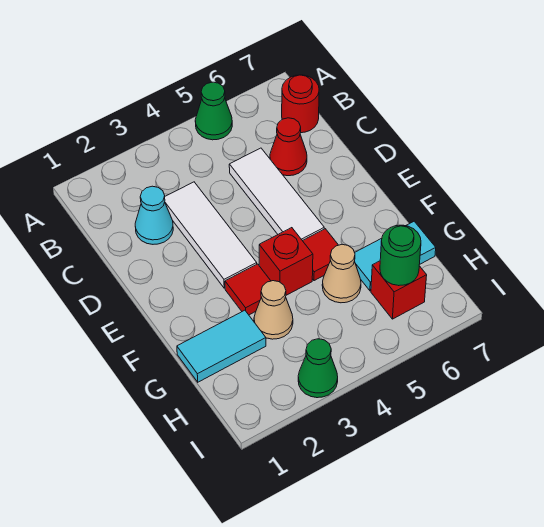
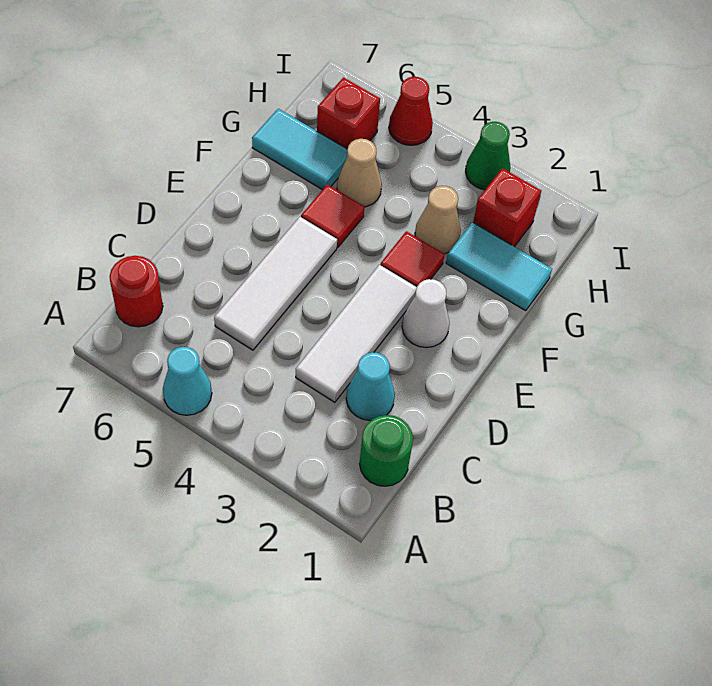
green 1x1 cone [195,82,232,140] -> cyan 1x1 cone [163,347,212,415]
red 1x1 cone [270,118,307,176] -> red 1x1 cone moved to [389,77,433,145]
none -> white 1x1 cone [402,279,449,348]
red 1x1 brick [259,228,313,295] -> red 1x1 brick moved to [473,168,541,247]
green 1x1 round brick [380,225,421,286] -> green 1x1 round brick moved to [360,415,413,486]

